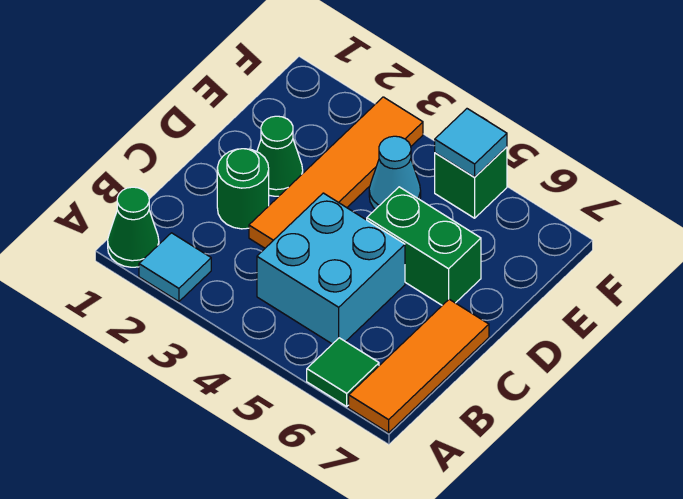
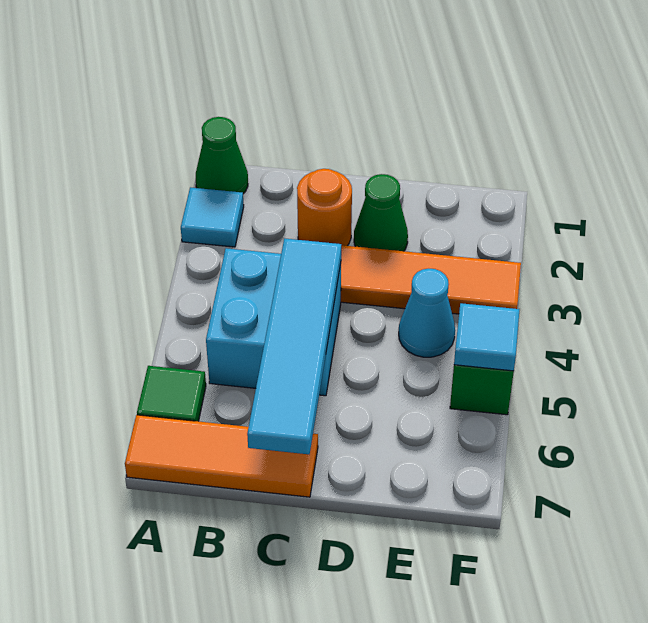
green 1x1 round brick [217,149,269,229] -> orange 1x1 round brick [297,169,352,246]
none -> cyan 1x4 tile [247,238,341,454]
green 1x2 brick [367,187,481,305] -> none

